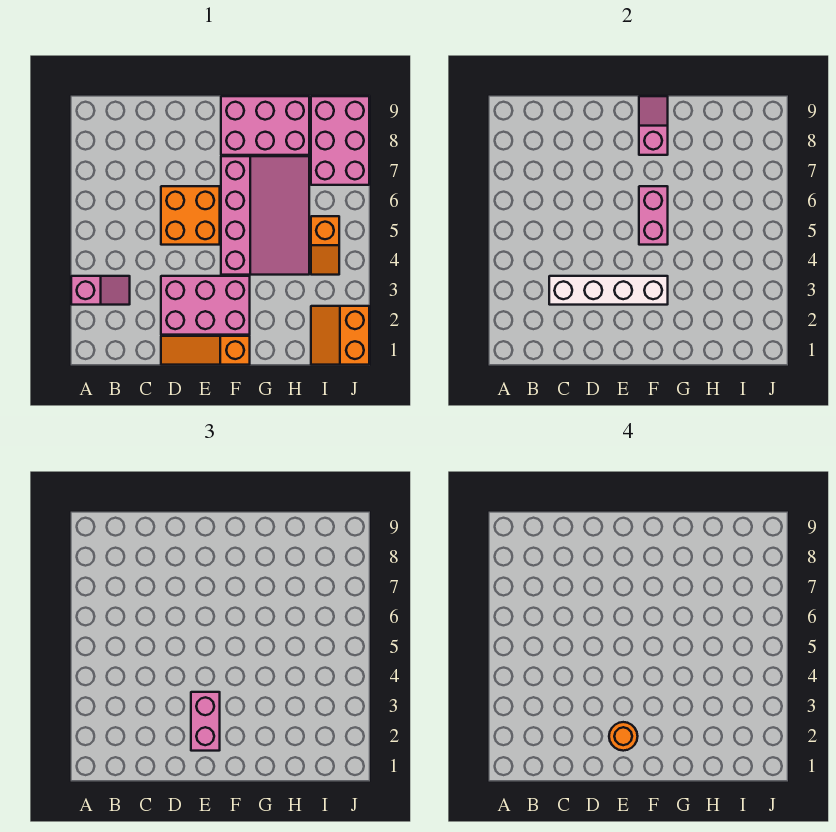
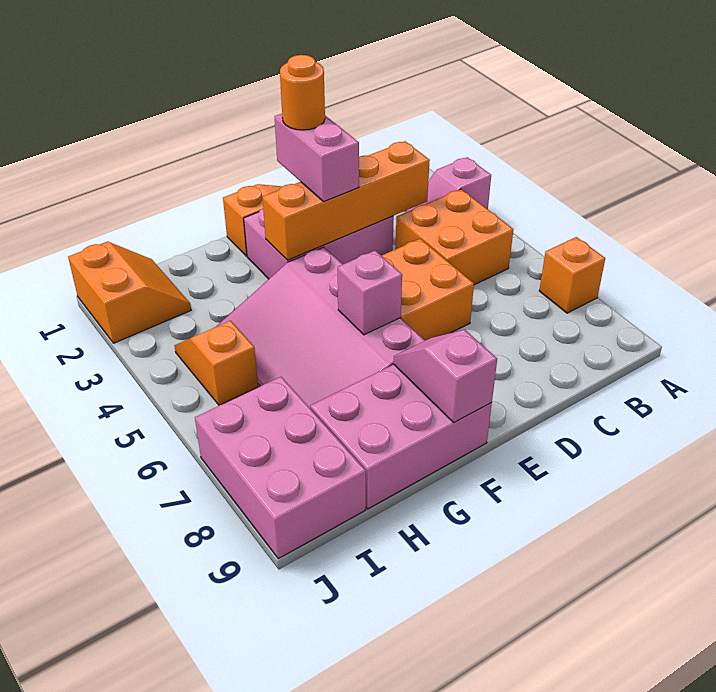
none -> orange 1x1 brick [539,237,605,313]
none -> orange 2x2 brick [395,189,514,285]
white 1x4 brick [549,276,668,305] -> orange 1x4 brick [262,141,430,260]
pink 1x2 brick [639,186,668,245] -> pink 1x1 brick [338,251,402,335]
pink 1x2 slope [639,96,668,155] -> pink 1x2 slope turned to [393,330,497,422]

